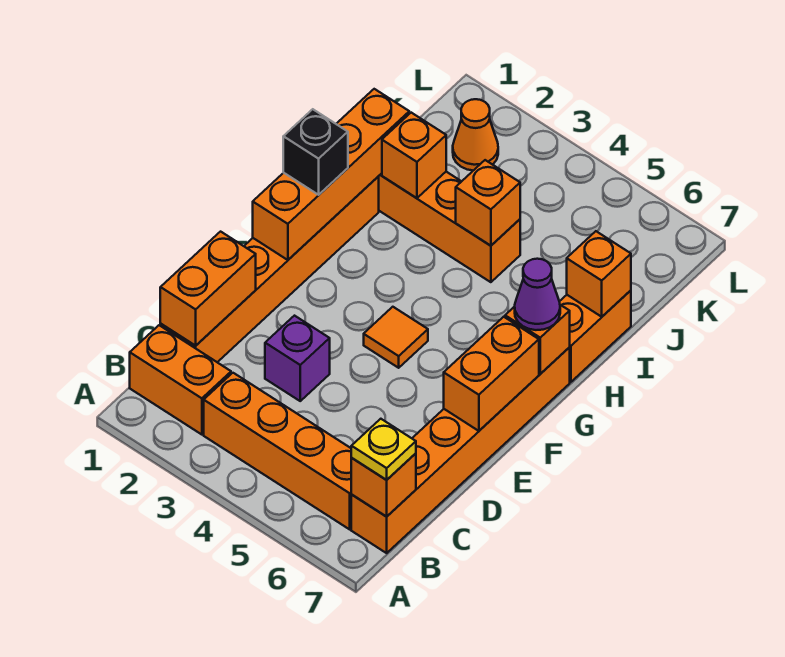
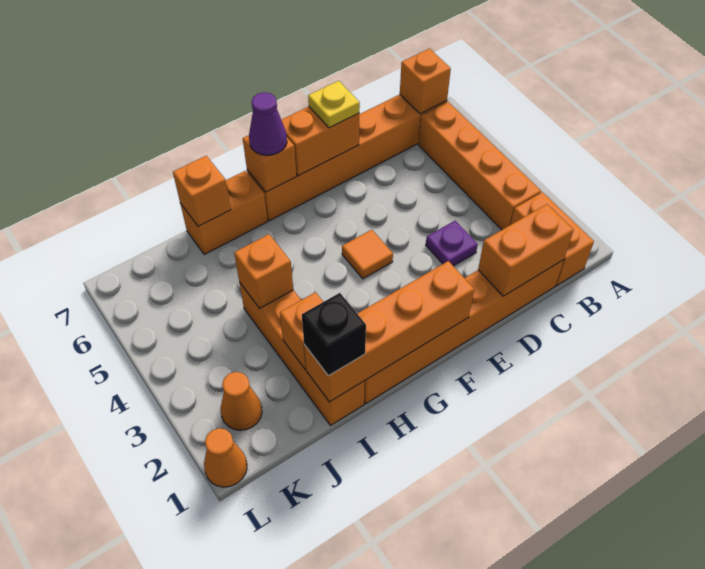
yellow 1x1 plate [351,419,416,480] -> yellow 1x1 plate moved to [308,81,360,128]
purple 1x1 brick [265,316,330,401] -> purple 1x1 plate [426,221,478,266]
black 1x1 brick [283,109,348,195] -> black 1x1 brick moved to [302,293,366,376]
none -> orange 1x1 cone [204,428,247,487]

